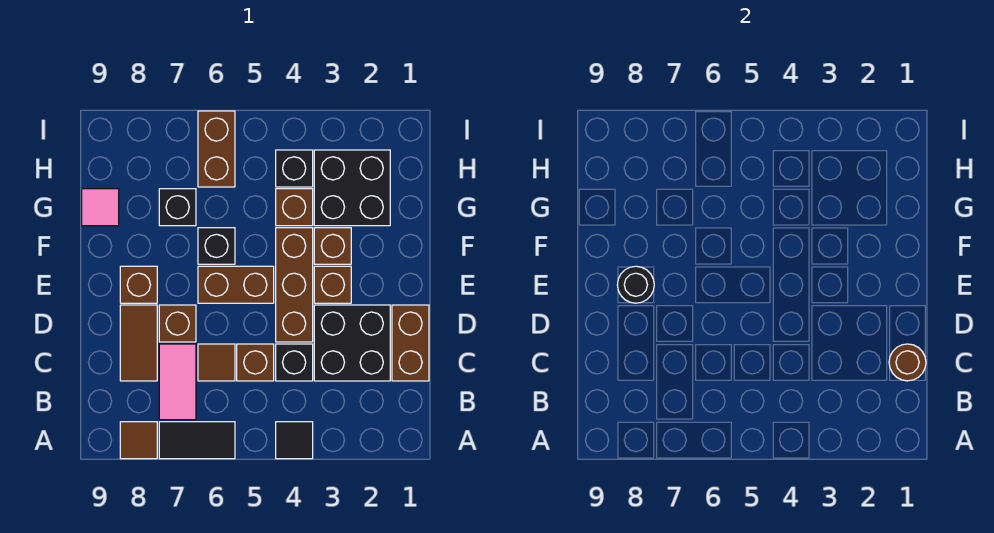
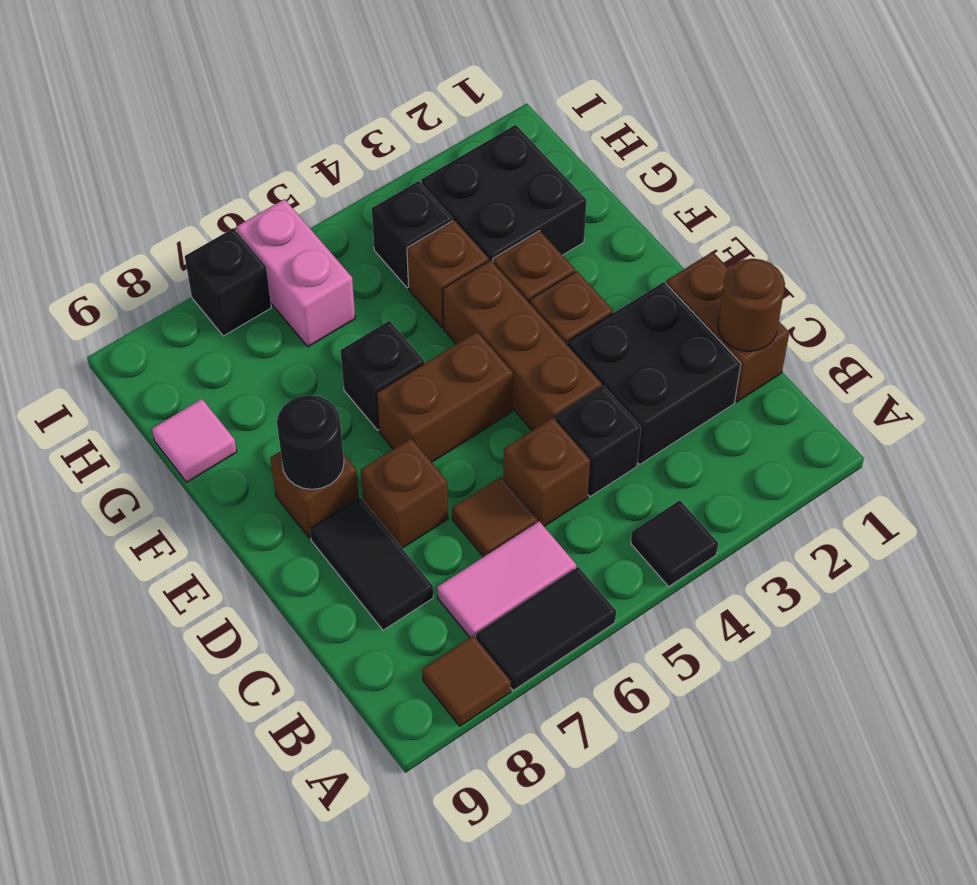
pink 1x2 tile [159,344,196,420] -> pink 1x2 tile turned to [437,521,576,638]
brown 1x2 tile [120,305,157,381] -> black 1x2 tile [310,498,433,630]
black 1x1 brick [159,189,196,226] -> black 1x1 brick moved to [185,228,271,336]
brown 1x2 brick [198,111,235,187] -> pink 1x2 brick [236,199,355,347]

